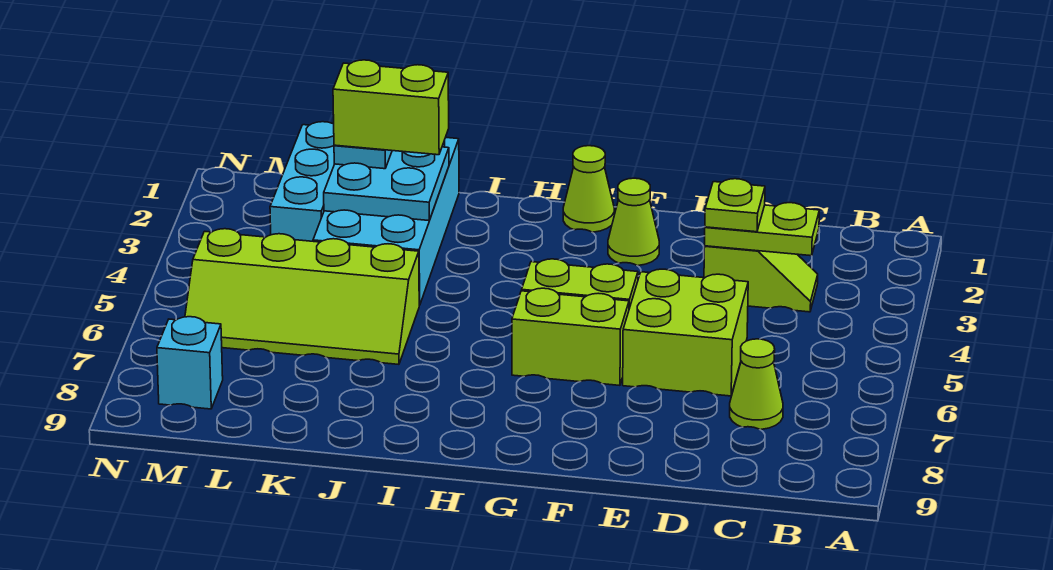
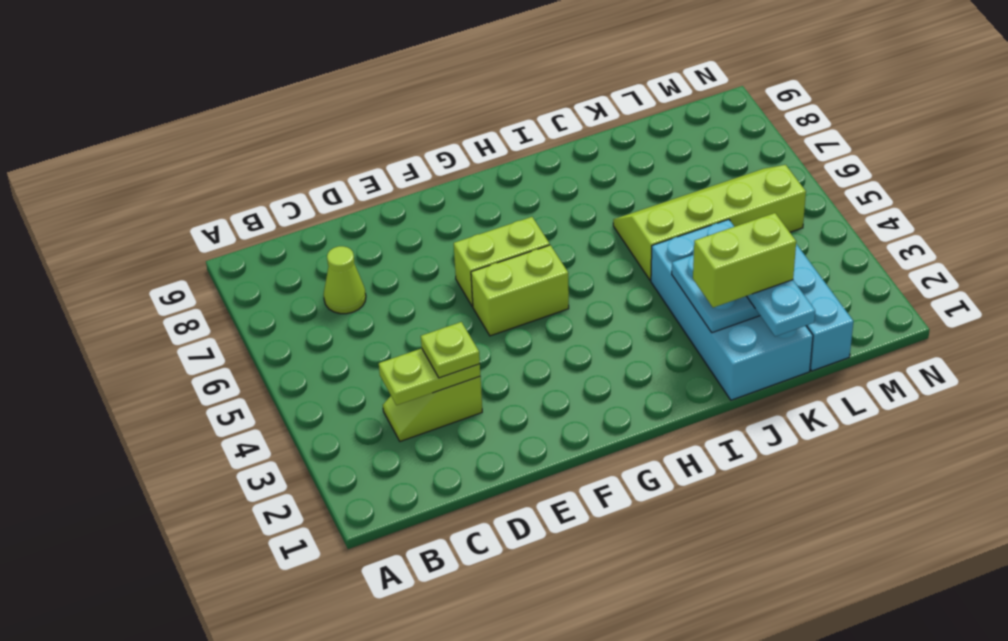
lime 2x2 brick [623,269,748,396] -> none
lime 1x1 cone [608,178,659,266] -> none
lime 1x1 cone [563,146,614,232] -> none
cyan 1x1 brick [157,317,223,409] -> none

